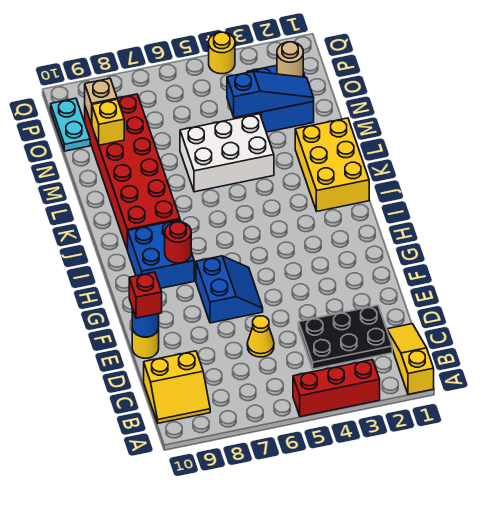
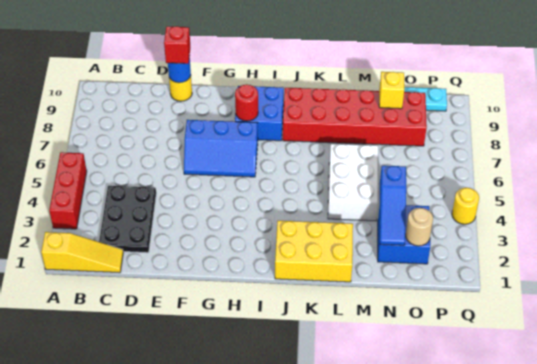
yellow 2x2 slope [144,351,210,423] -> none
yellow 1x1 cone [247,316,274,357] -> none
blue 2x2 slope [196,256,263,323] -> blue 2x3 slope [184,120,258,177]
tan 1x1 brick [85,78,117,124] -> none

